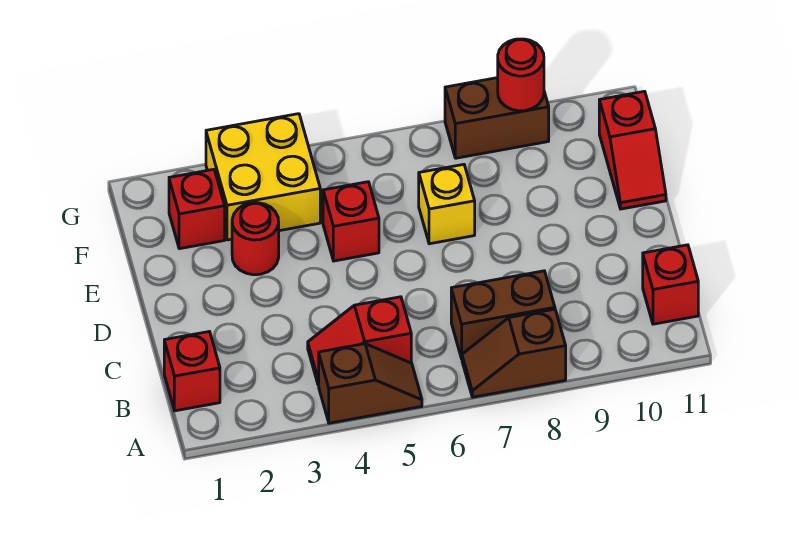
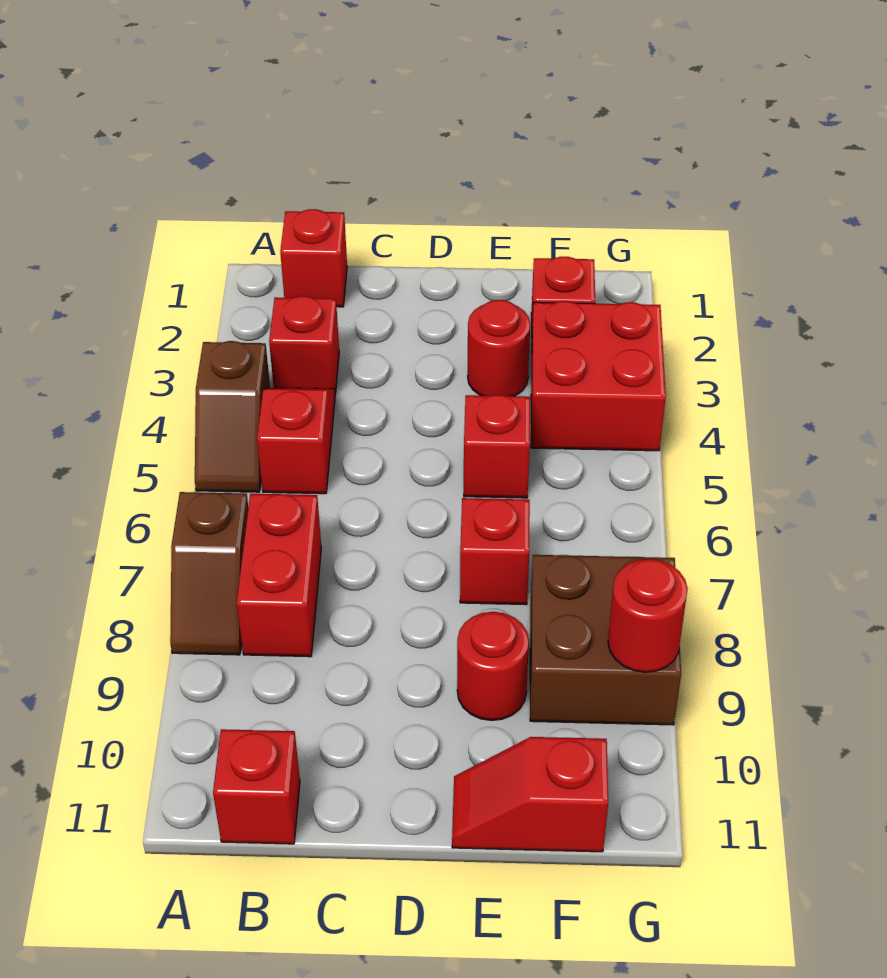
brown 1x2 slope [462,309,566,397] -> brown 1x2 slope turned to [170,492,248,655]
none -> red 1x1 brick [269,296,339,395]
brown 1x2 brick [451,271,555,359] -> red 1x2 brick [237,494,321,657]
yellow 1x1 brick [419,164,475,244] -> red 1x1 brick [460,498,530,605]
none -> red 1x1 round brick [457,612,529,720]
yellow 2x2 brick [206,114,320,240] -> red 2x2 brick [531,301,666,451]
brown 1x2 brick [445,78,549,158] -> brown 2x2 brick [530,555,681,725]

